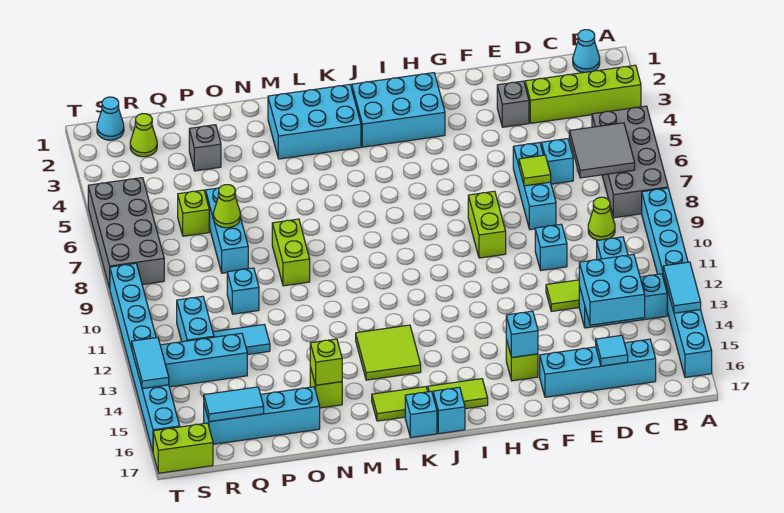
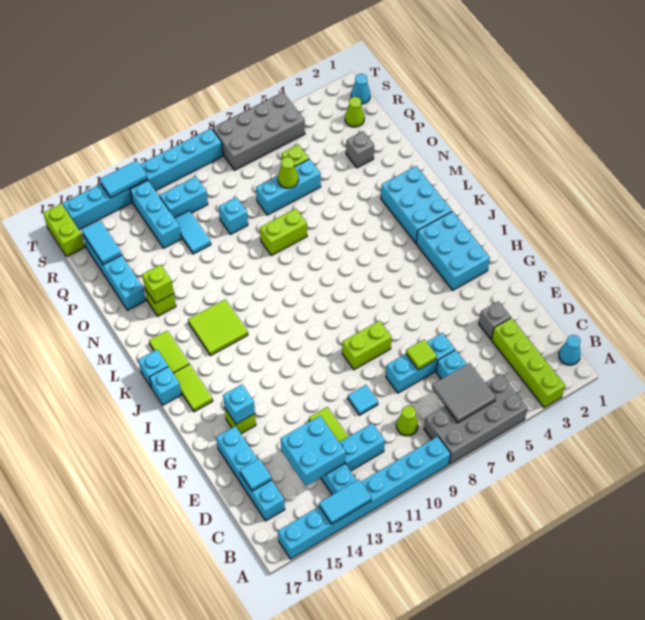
cyan 1x1 brick [535,224,567,270] -> cyan 1x1 tile [348,385,378,415]

